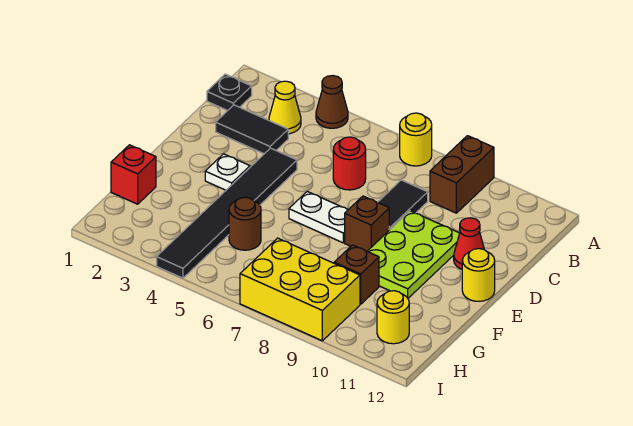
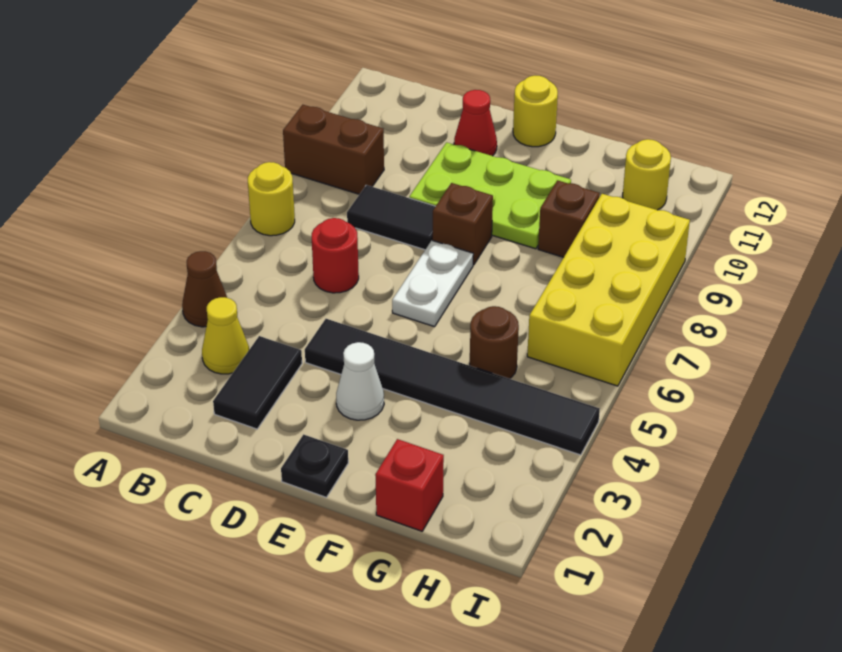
black 1x1 plate [207,74,252,111] -> black 1x1 plate moved to [281,434,348,497]
white 1x1 plate [205,154,250,190] -> white 1x1 cone [336,342,384,420]
yellow 2x3 brick [240,238,360,341] -> yellow 2x4 brick [527,194,690,386]

